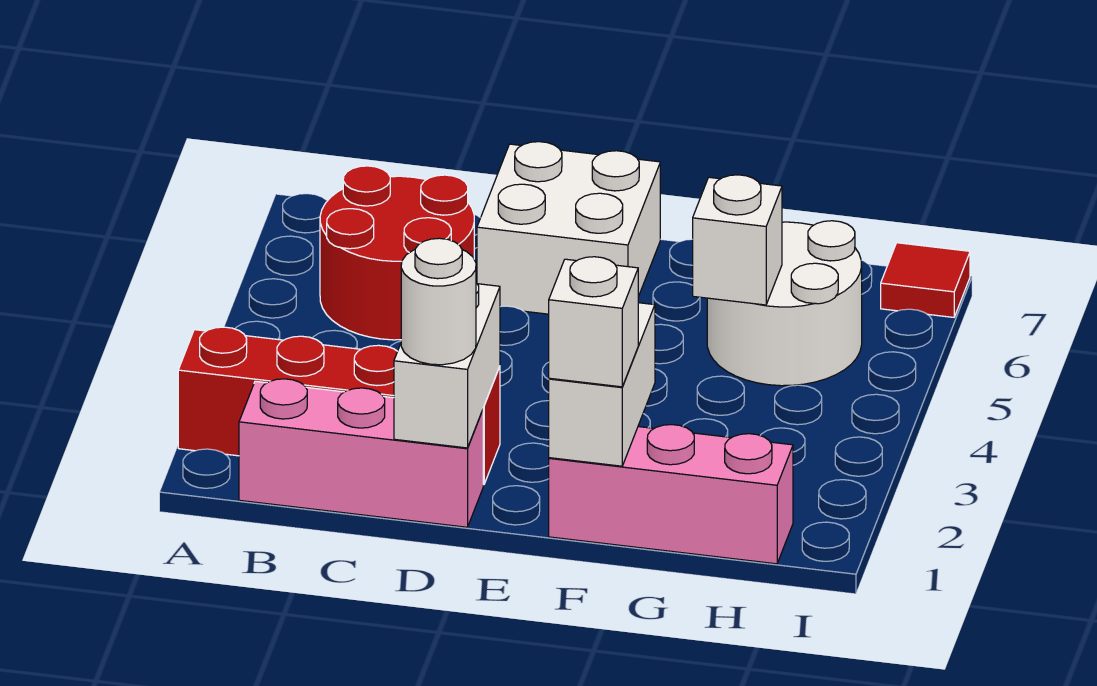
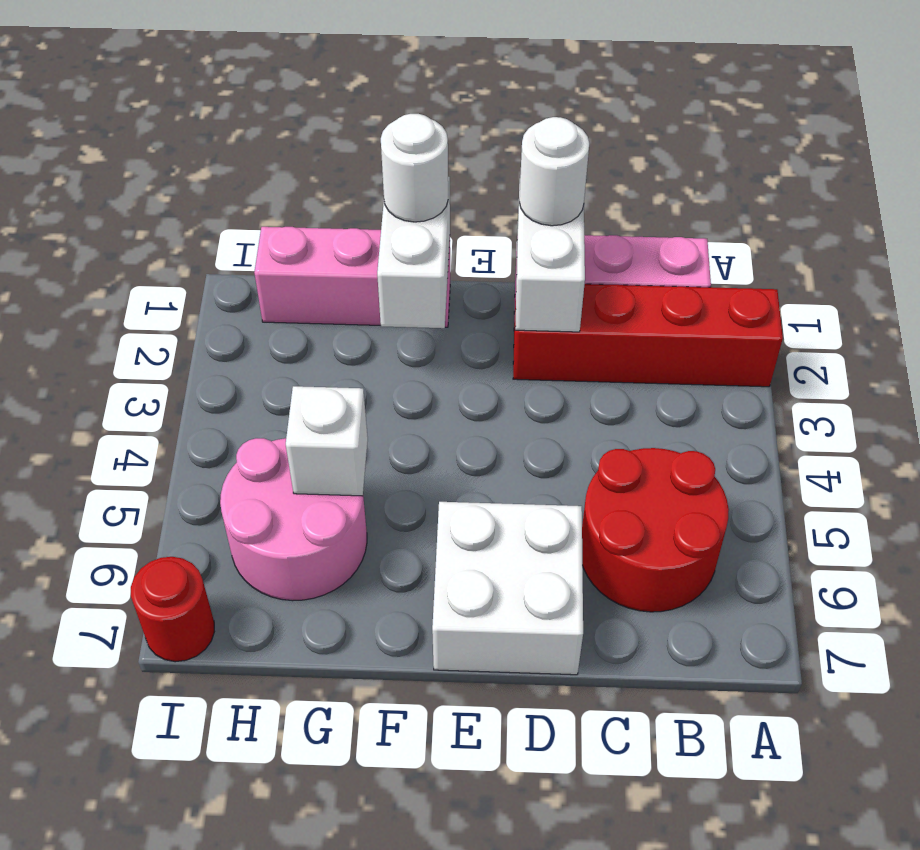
white 1x1 brick [549,257,638,387] -> white 1x1 round brick [381,114,448,222]
white 2x2 round brick [707,221,862,386] -> pink 2x2 round brick [220,438,367,601]
red 1x1 tile [881,243,970,317] -> red 1x1 round brick [131,557,214,662]

